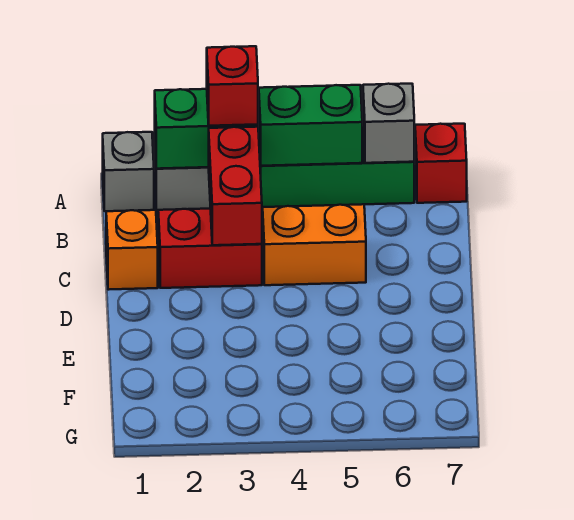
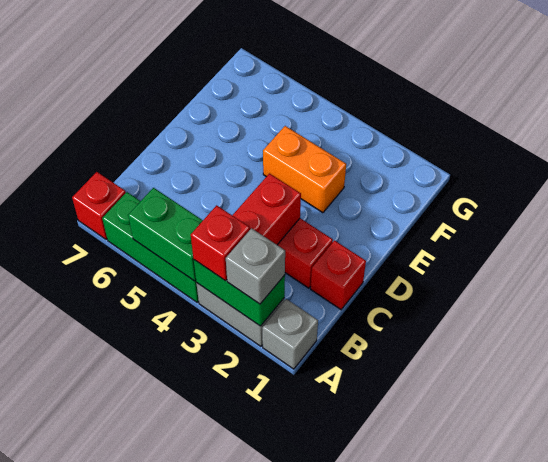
grey 1x1 brick [363,84,414,163] -> grey 1x1 brick moved to [226,228,285,304]
orange 1x1 brick [106,210,158,290] -> red 1x1 brick [311,241,366,310]
orange 1x2 brick [263,204,366,285] -> orange 1x2 brick moved to [263,126,346,213]

